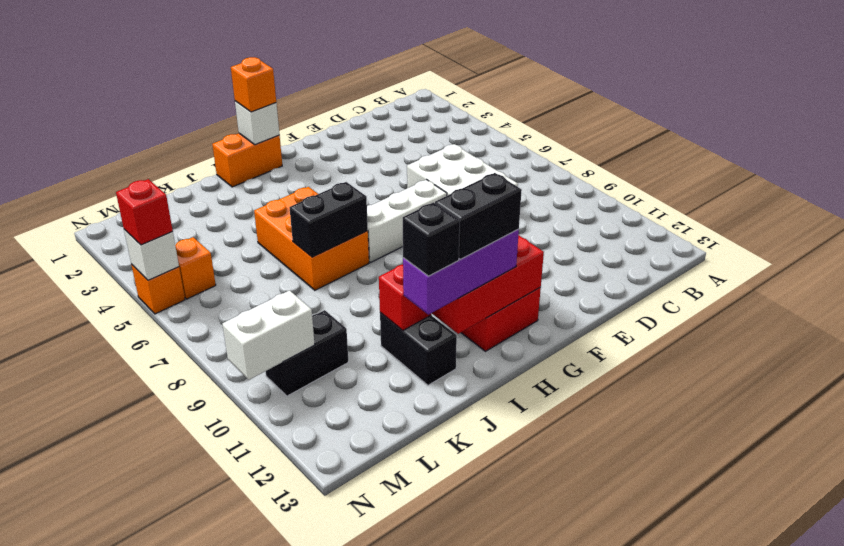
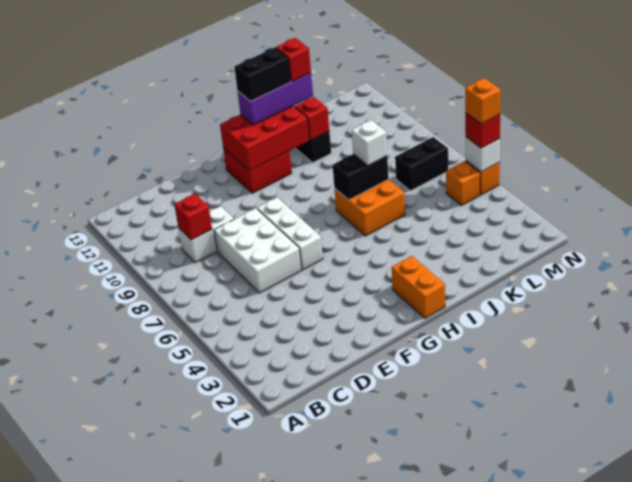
none -> red 1x1 brick [174,194,212,240]
white 1x3 brick [367,180,447,263] -> white 1x3 brick turned to [257,198,323,270]
orange 1x2 brick [212,133,282,187] -> orange 1x2 brick turned to [392,256,445,318]
white 1x1 brick [235,101,279,145] -> white 1x1 brick moved to [352,120,387,165]
orange 1x1 brick [231,57,276,112] -> orange 1x1 brick moved to [465,78,501,124]
orange 2x3 brick [254,187,369,290] -> orange 2x2 brick [334,179,405,236]
black 1x1 brick [403,202,460,276] -> red 1x1 brick [276,38,311,81]
black 1x2 brick [266,310,348,396] -> black 1x2 brick moved to [395,137,448,191]
white 1x2 brick [222,290,315,380] -> white 1x2 brick moved to [178,206,234,263]

